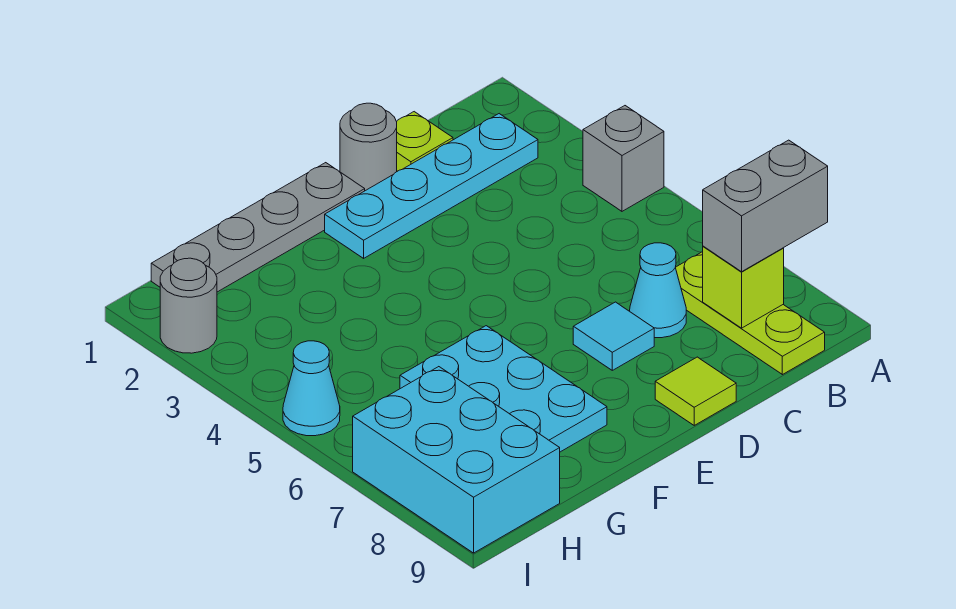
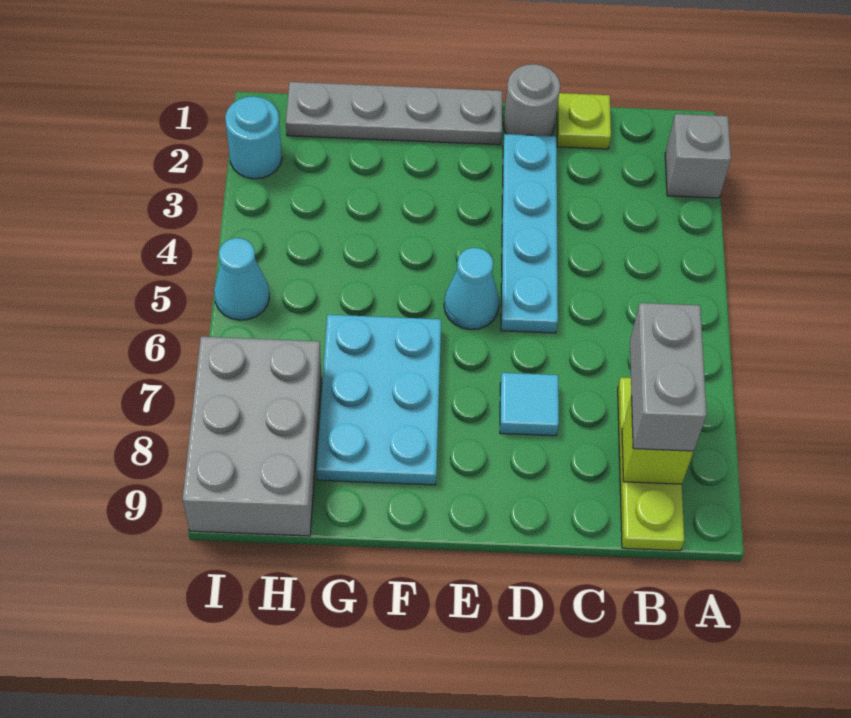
grey 1x1 brick [583,106,664,211] -> grey 1x1 brick moved to [665,114,731,198]
grey 1x2 brick [703,140,828,272] -> grey 1x2 brick turned to [630,303,707,451]
cyan 1x4 plate [325,114,538,258] -> cyan 1x4 plate turned to [501,134,558,333]
cyan 1x1 cone [630,243,686,338] -> cyan 1x1 cone moved to [444,248,499,330]
lime 1x1 tile [655,357,736,425] -> none
cyan 2x3 brick [353,367,560,553] -> grey 2x3 brick [182,337,321,536]
grey 1x1 round brick [160,258,217,353] -> cyan 1x1 round brick [225,96,282,179]

